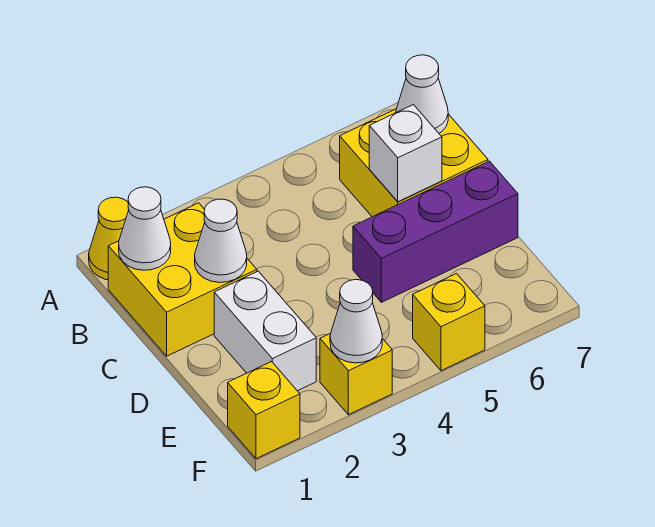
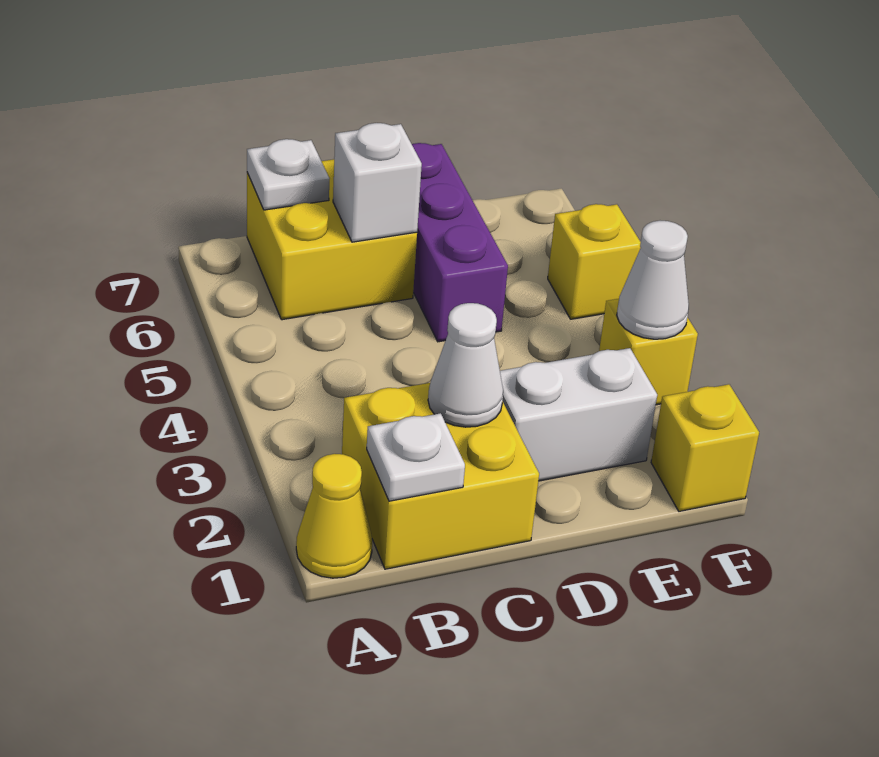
white 1x1 cone [119,187,171,270] -> white 1x1 plate [367,413,465,501]
white 1x1 cone [396,55,448,133] -> white 1x1 plate [247,139,330,210]

